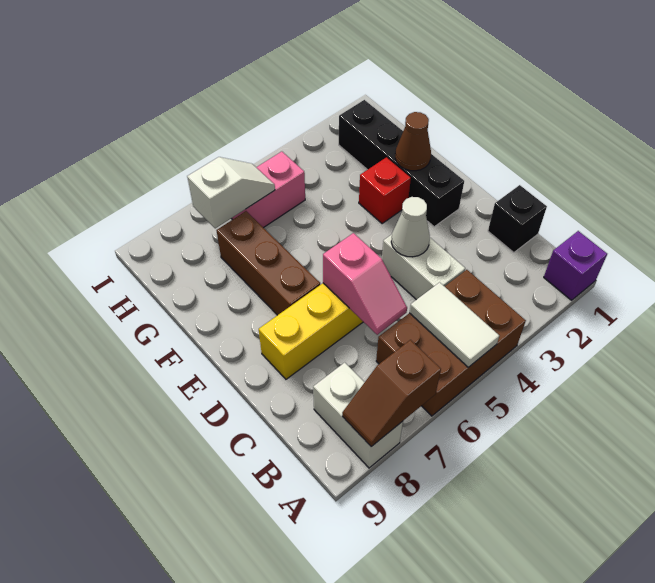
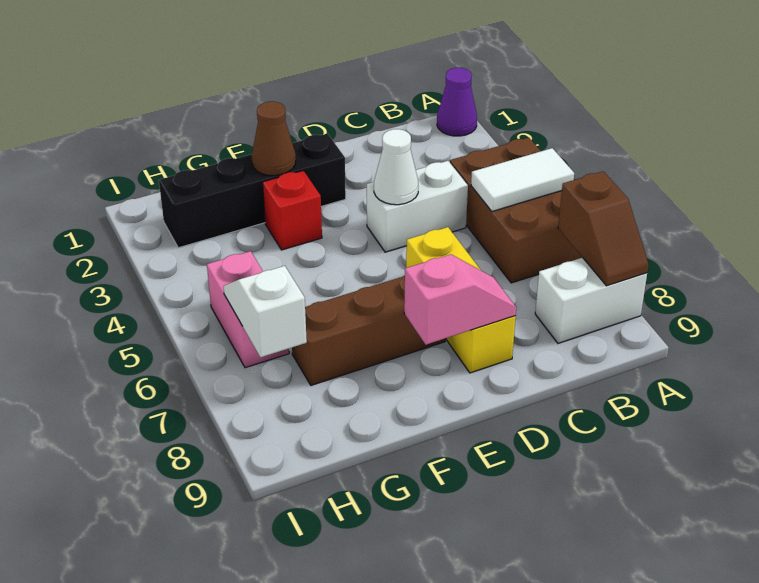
purple 1x1 brick [544,231,607,300] -> purple 1x1 cone [437,68,477,136]
black 1x1 brick [488,185,547,252] -> none
pink 1x2 slope [323,233,407,335] -> pink 1x2 slope moved to [404,254,516,345]

